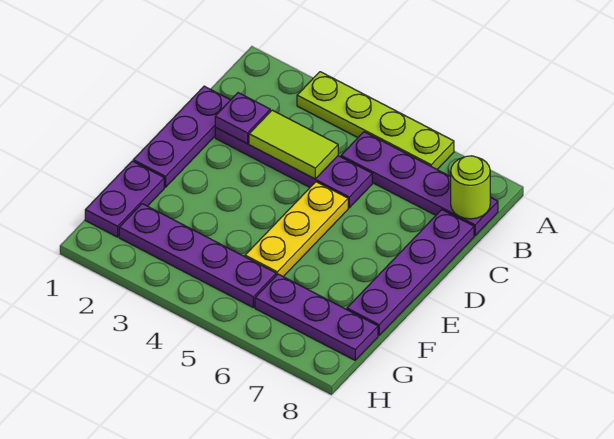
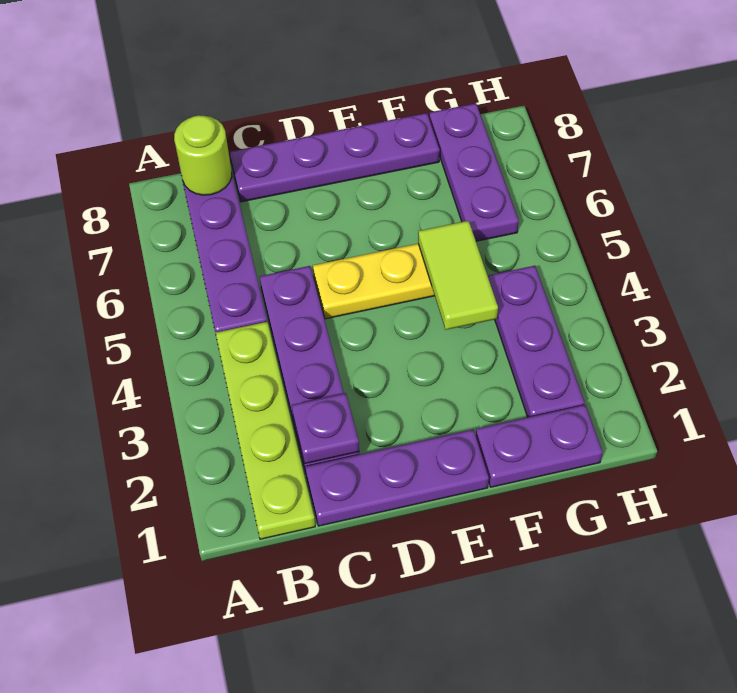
lime 1x4 plate [297,72,454,169] -> lime 1x4 plate moved to [215,322,315,539]
lime 1x2 tile [249,110,338,179] -> lime 1x2 tile moved to [418,221,498,330]
purple 1x4 plate [119,204,276,307] -> purple 1x3 plate [488,266,585,417]

